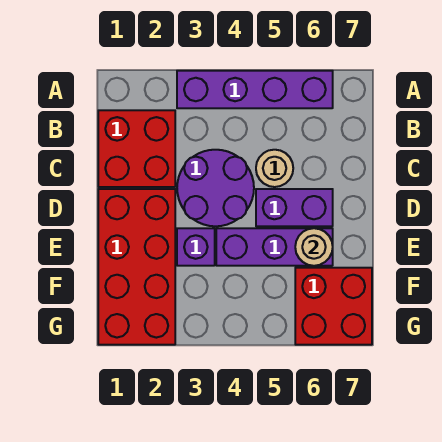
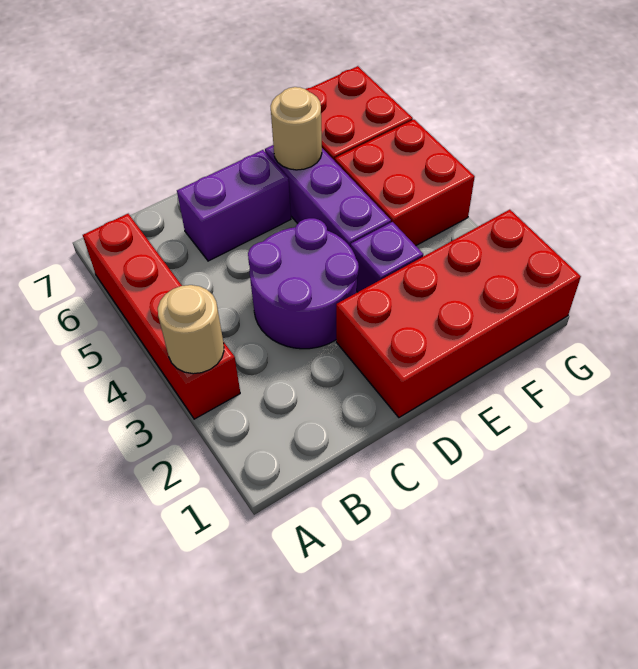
purple 1x4 brick [177,71,333,108] -> red 1x4 brick [83,214,240,419]
red 2x2 brick [98,110,175,187] -> red 2x2 brick moved to [335,119,475,246]
tan 1x1 round brick [256,150,293,187] -> tan 1x1 round brick moved to [158,285,224,374]
purple 1x2 brick [256,189,333,226] -> purple 1x2 brick turned to [177,150,291,261]

